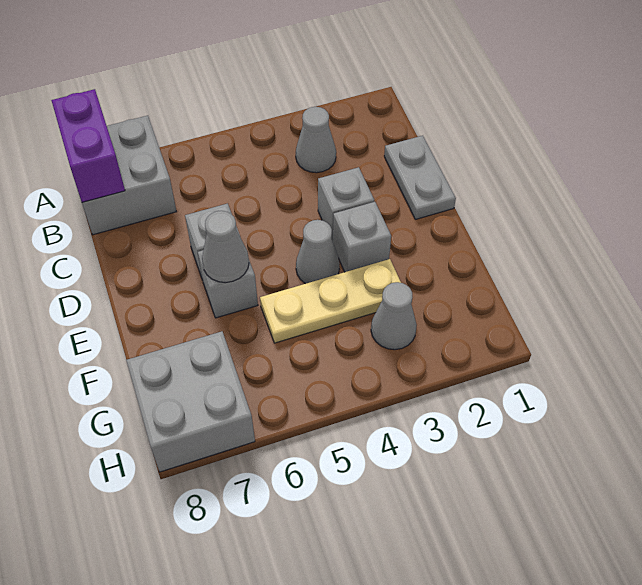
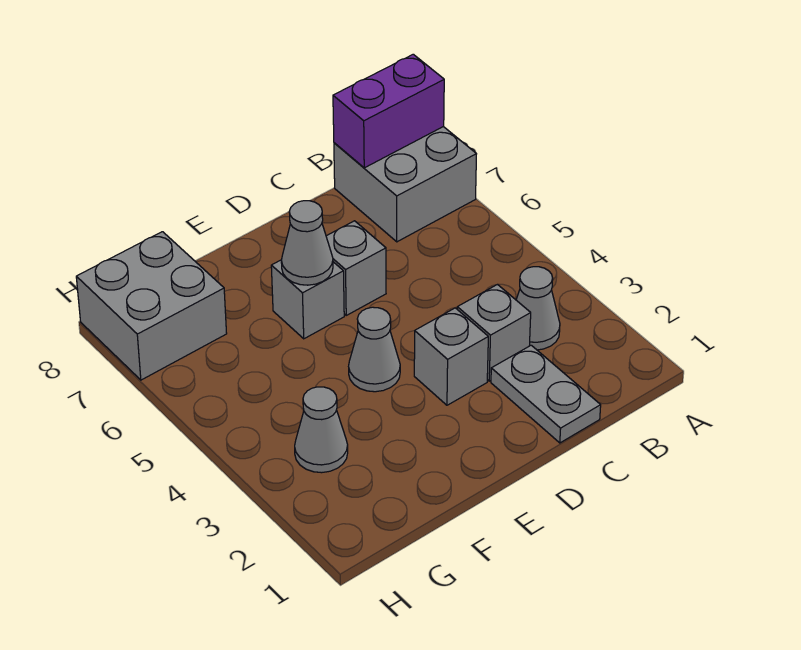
grey 1x2 plate [384,136,456,219] -> grey 1x2 plate turned to [491,345,601,443]
grey 1x1 brick [333,202,391,272] -> grey 1x1 brick moved to [457,284,531,381]
tan 1x3 plate [260,259,401,343] -> none

